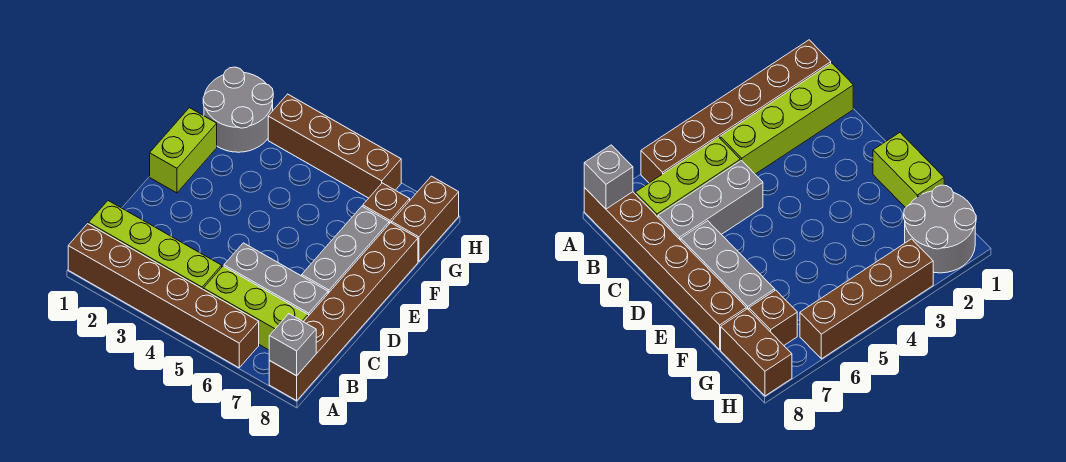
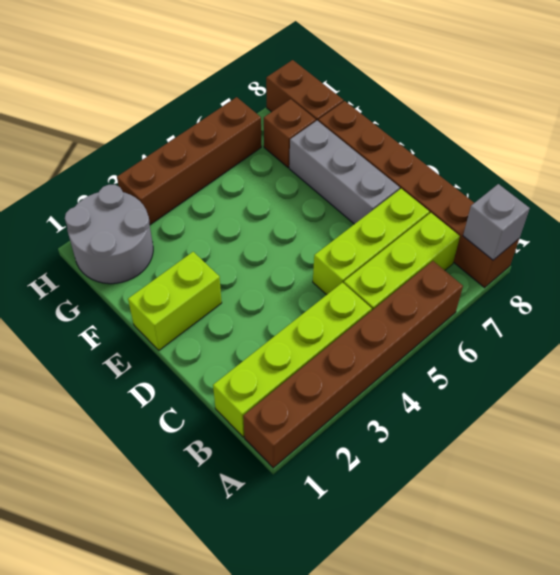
grey 1x3 brick [224,243,328,316] -> lime 1x3 brick [313,189,429,295]
lime 1x2 brick [150,108,217,193] -> lime 1x2 brick turned to [128,252,222,350]

